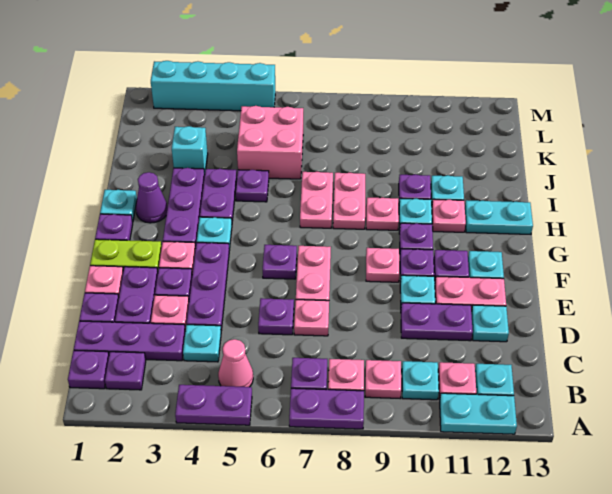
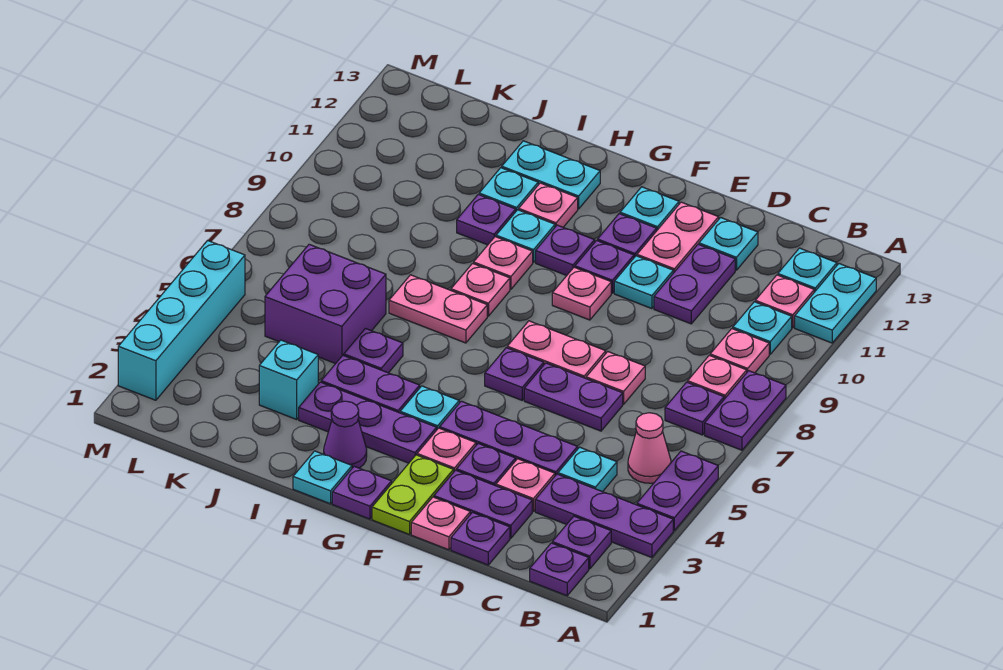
purple 1x3 plate [74,321,185,361] -> purple 1x3 plate turned to [535,474,673,557]
purple 1x1 plate [258,298,294,335] -> purple 1x2 plate [524,363,623,431]
pink 1x2 plate [333,173,365,229] -> pink 1x1 plate [451,263,510,316]
cyan 1x2 plate [465,200,533,234] -> cyan 1x2 plate turned to [502,141,600,209]
pink 2x2 brick [237,106,303,179] -> purple 2x2 brick [265,244,386,364]

